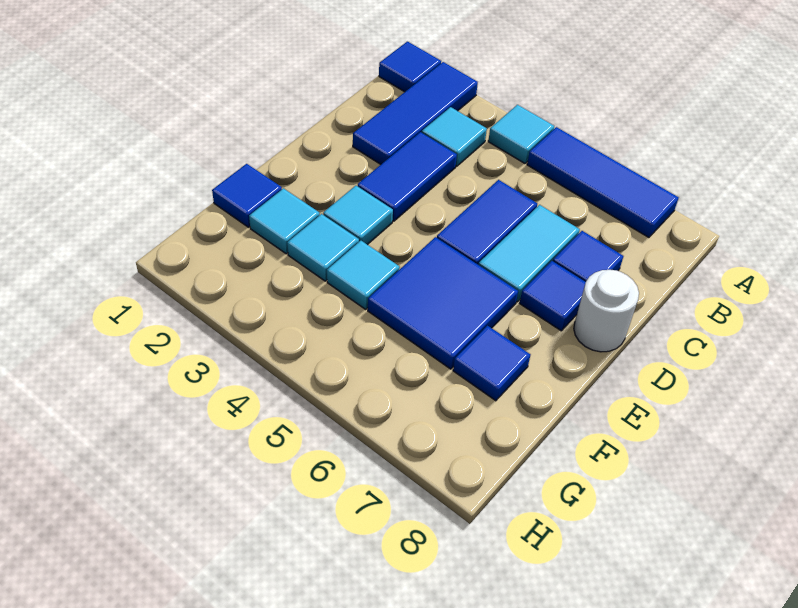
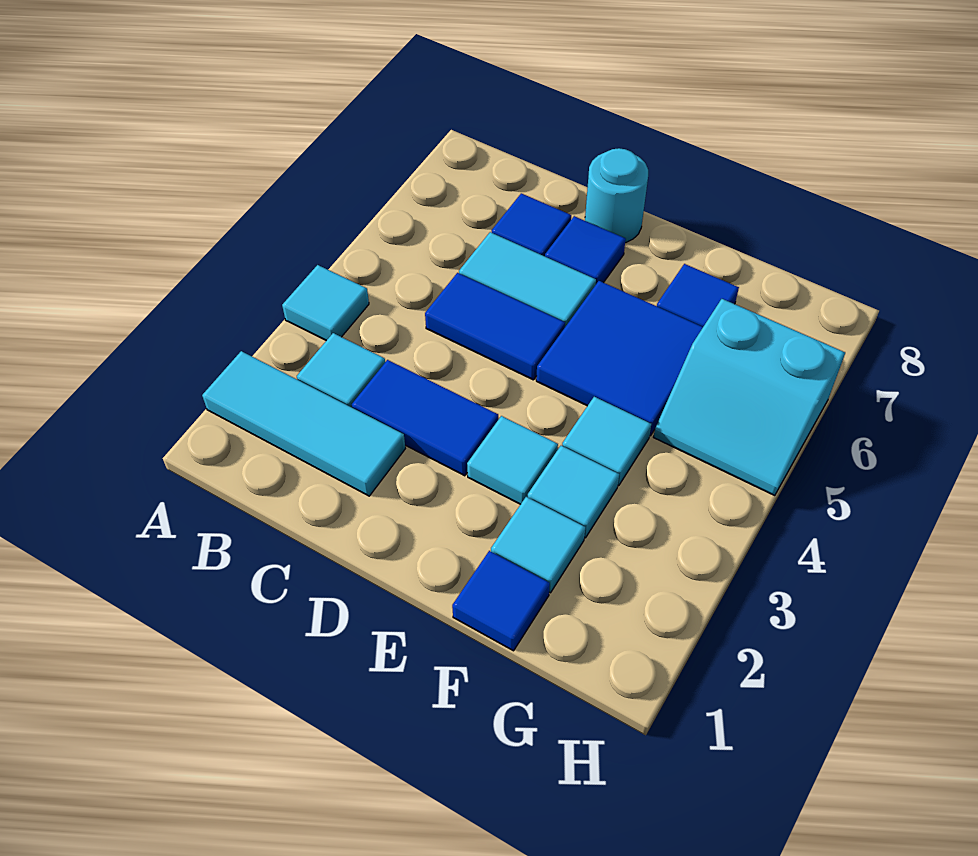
blue 1x1 tile [379,42,441,92] -> none
blue 1x3 tile [353,62,478,164] -> cyan 1x3 tile [202,351,405,496]
blue 1x3 tile [527,127,679,237] -> none
white 1x1 round brick [574,270,639,352] -> cyan 1x1 round brick [585,148,648,243]
none -> cyan 2x2 slope [654,299,845,496]

